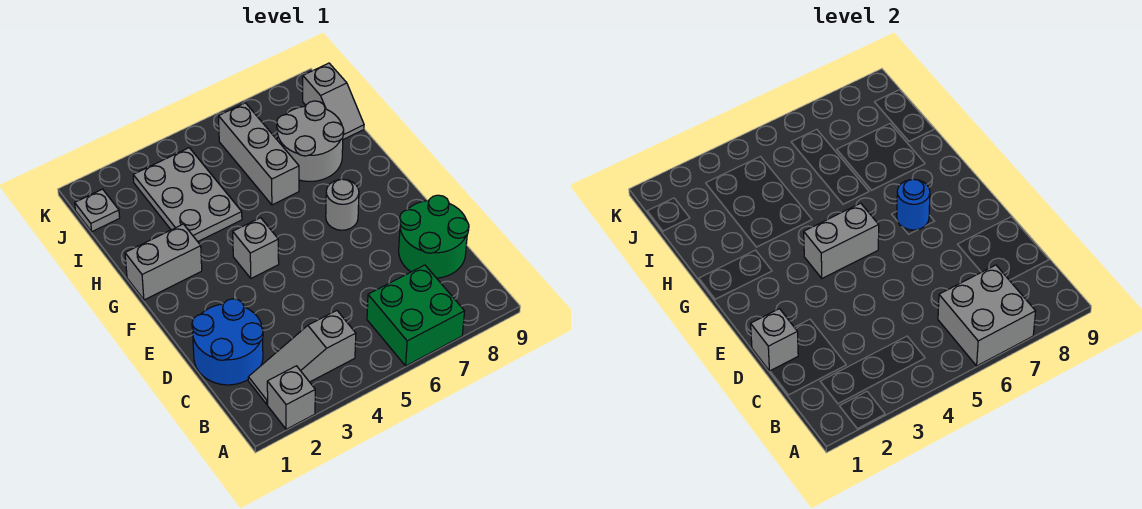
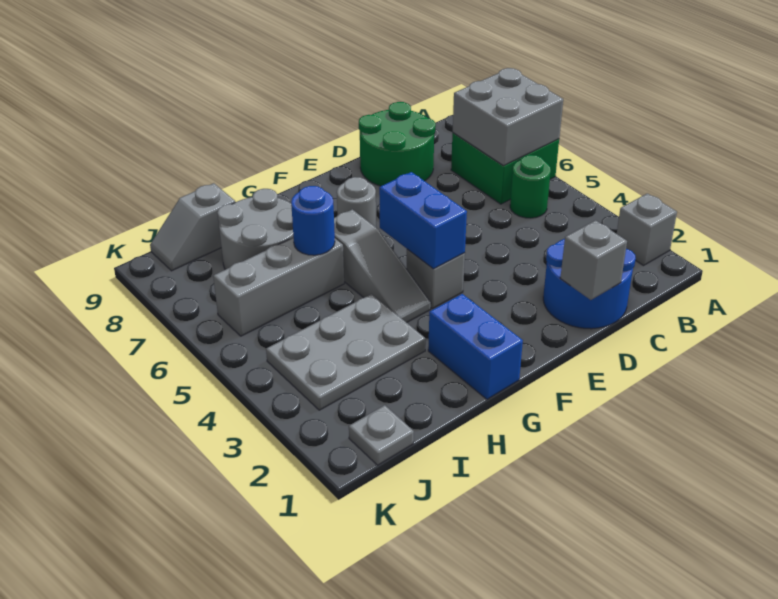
grey 1x3 slope [248,311,356,404] -> grey 1x3 slope moved to [334,209,431,323]
none -> green 1x1 round brick [510,155,551,218]
grey 1x2 brick [804,203,879,278] -> blue 1x2 brick [379,172,467,269]
blue 1x1 round brick [897,179,930,230] -> blue 1x1 round brick moved to [291,186,335,255]
grey 1x2 brick [125,224,202,300] -> blue 1x2 brick [428,294,523,399]
grey 1x2 slope [303,63,364,140] -> grey 1x2 slope turned to [150,183,235,271]

